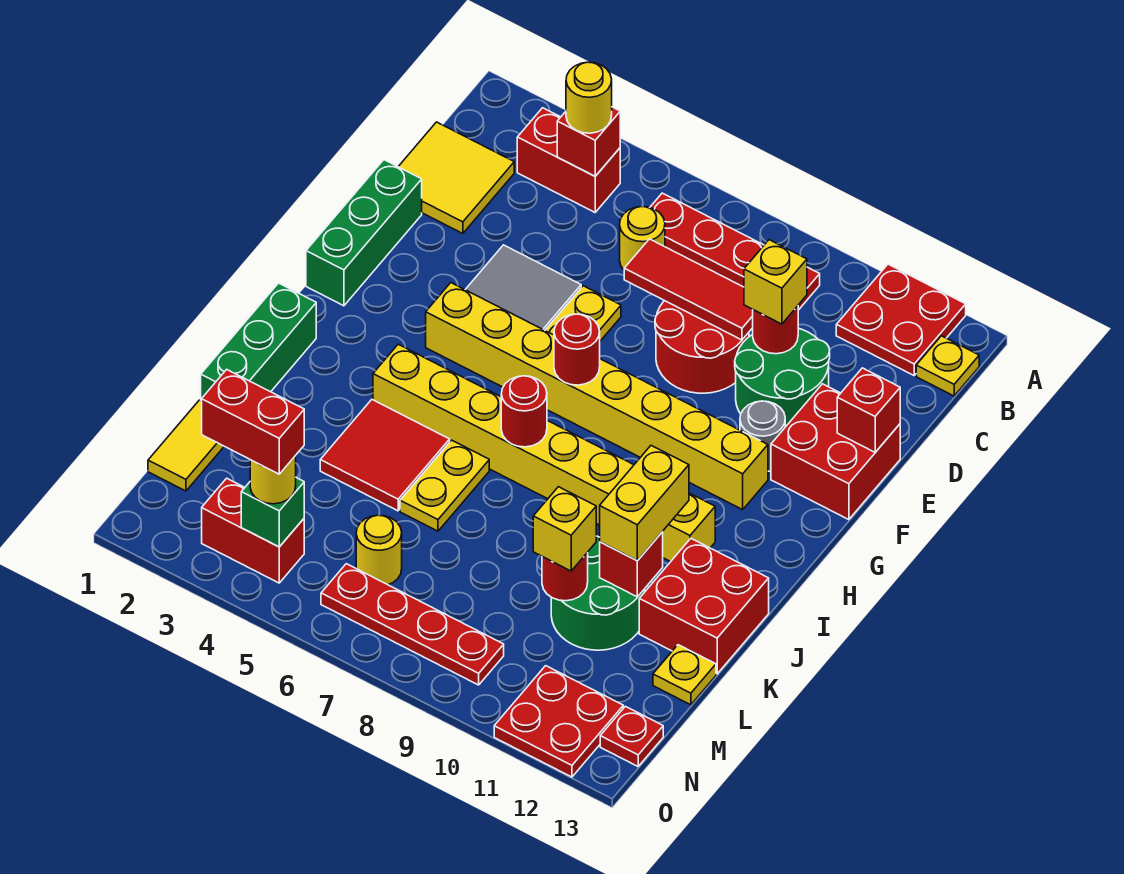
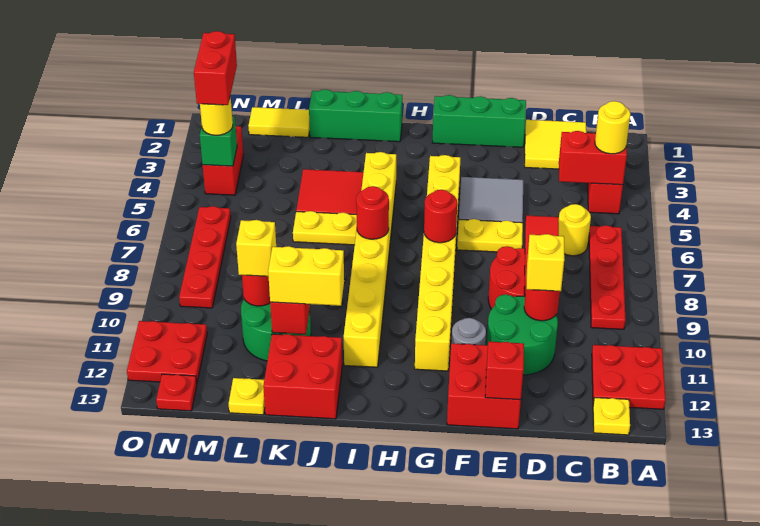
red 1x1 brick [557,107,620,176] -> red 1x2 brick [559,131,627,185]
yellow 1x1 round brick [356,515,402,585] -> none

